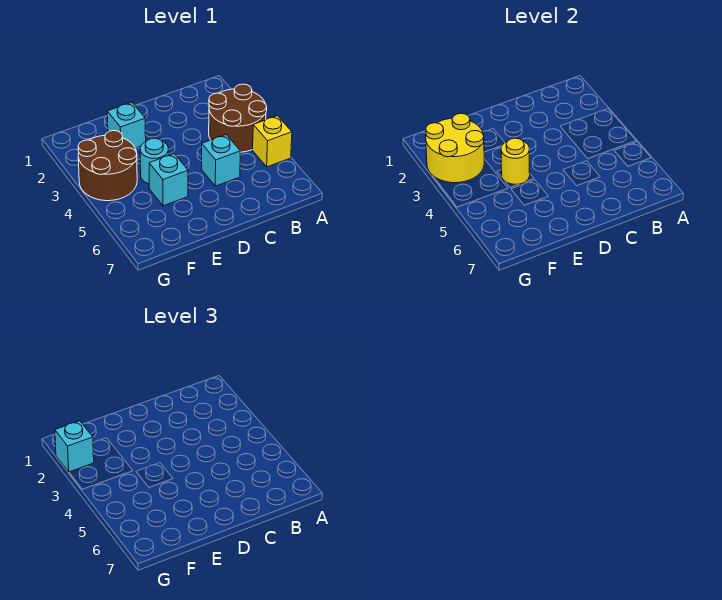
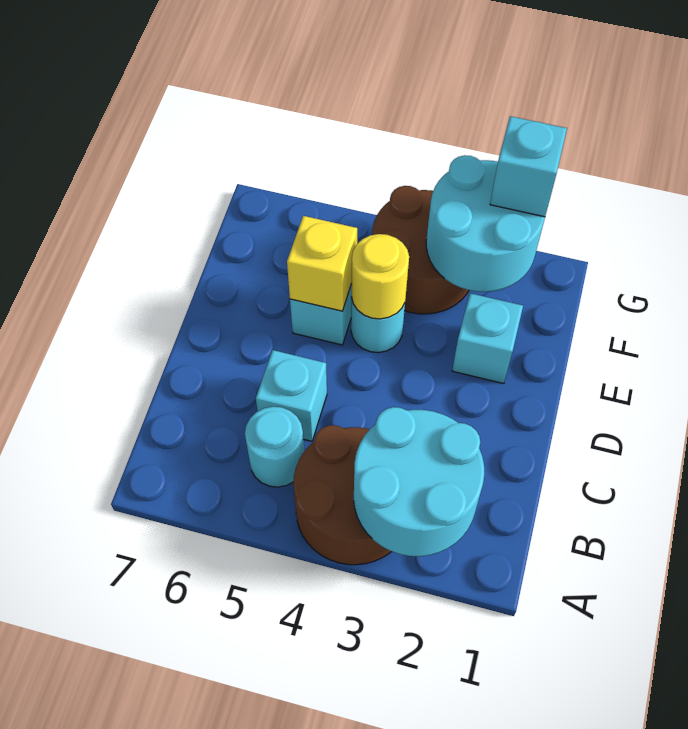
none -> cyan 2x2 round brick [354,407,484,556]
yellow 1x1 brick [253,116,292,167] -> yellow 1x1 brick moved to [287,216,357,311]
none -> cyan 1x1 round brick [245,407,304,487]
yellow 2x2 round brick [426,113,484,183] -> cyan 2x2 round brick [426,155,545,292]

